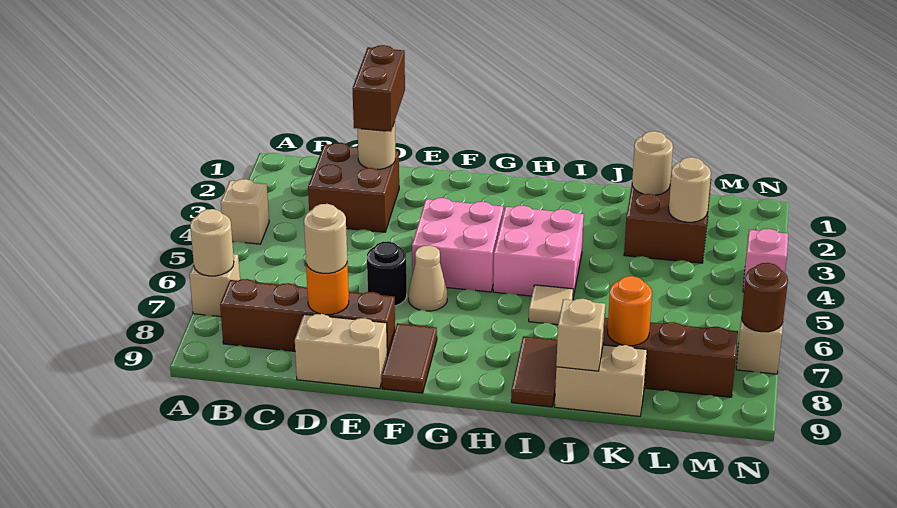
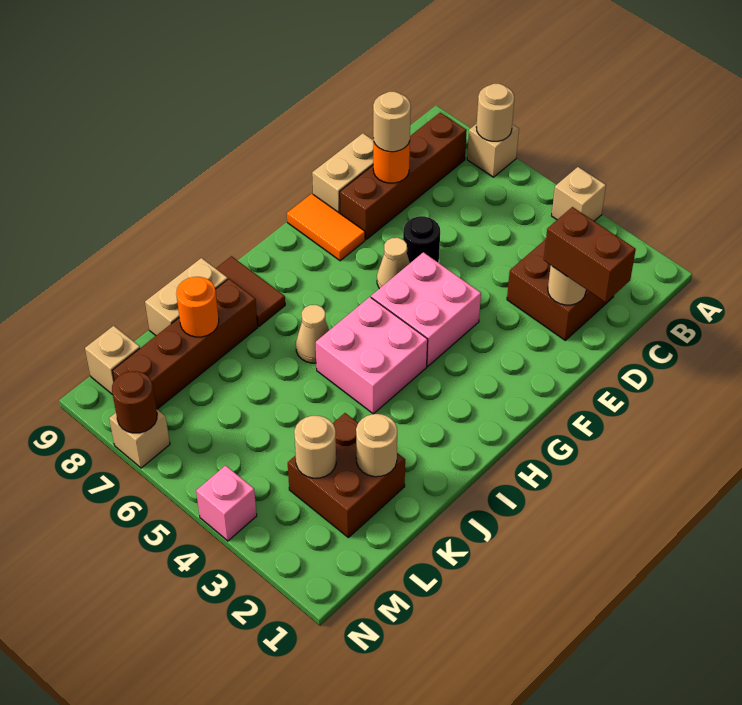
brown 1x2 tile [382,323,437,393] -> orange 1x2 tile [287,194,365,261]
tan 1x1 tile [529,285,573,325] -> tan 1x1 cone [296,305,329,363]
tan 1x1 brick [556,299,605,371] -> tan 1x1 brick moved to [85,326,140,395]

